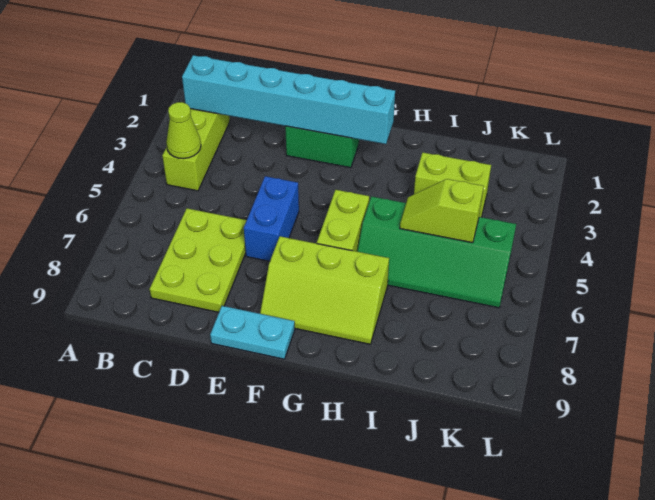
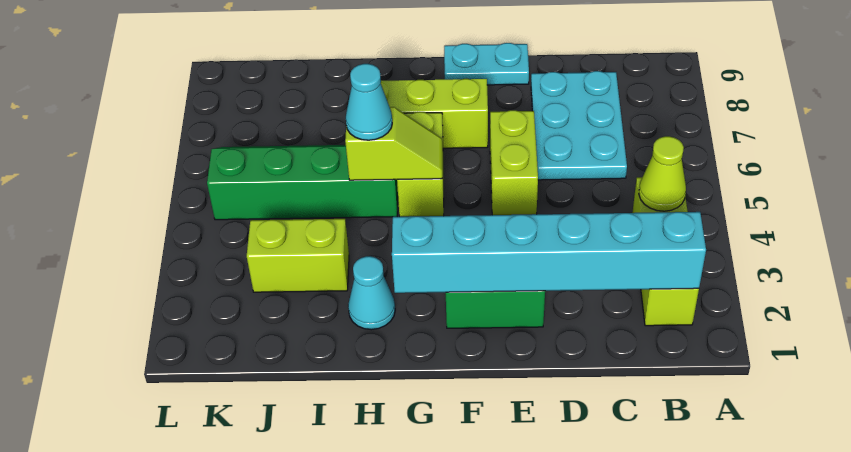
lime 2x3 plate [150,208,247,312] -> cyan 2x3 plate [531,71,627,180]
blue 1x2 brick [244,176,299,261] -> lime 1x2 brick [490,110,538,215]
none -> cyan 1x1 cone [348,256,395,330]
none -> cyan 1x1 cone [346,64,392,140]
lime 1x2 slope [400,179,484,243] -> lime 1x2 slope moved to [345,107,442,180]

